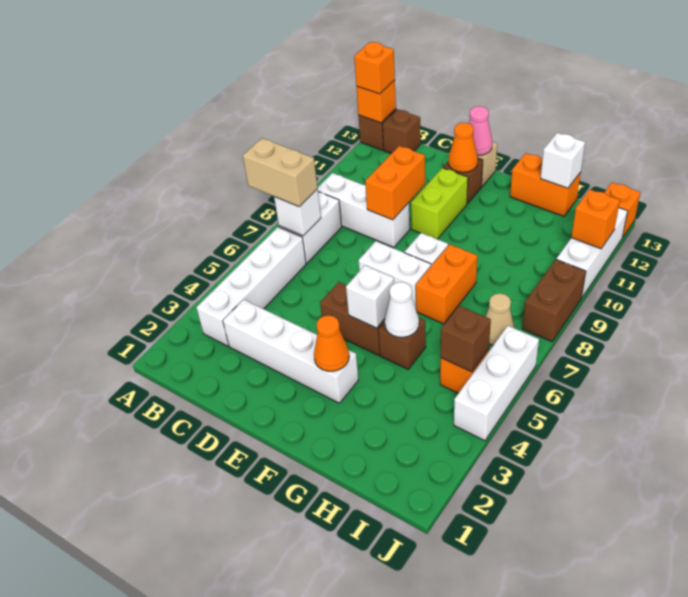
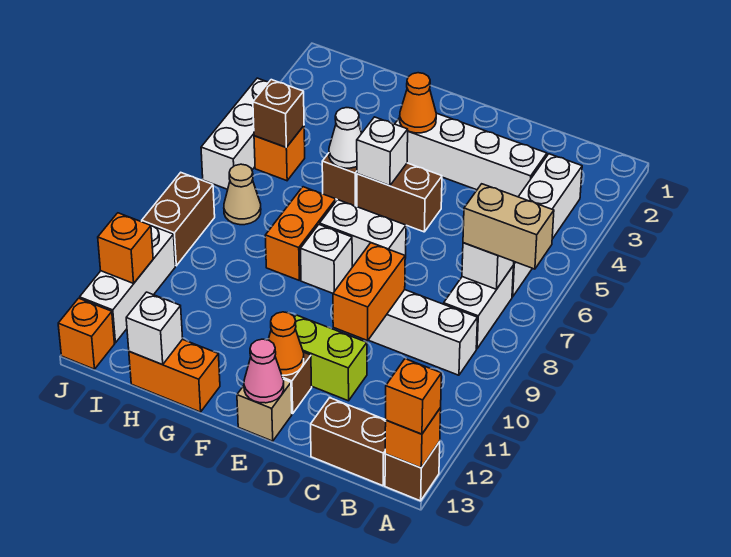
brown 1x1 brick [382,109,421,154] -> brown 1x2 brick [311,398,386,486]
lime 1x2 brick [411,168,468,239] -> lime 1x2 brick turned to [294,315,367,401]

